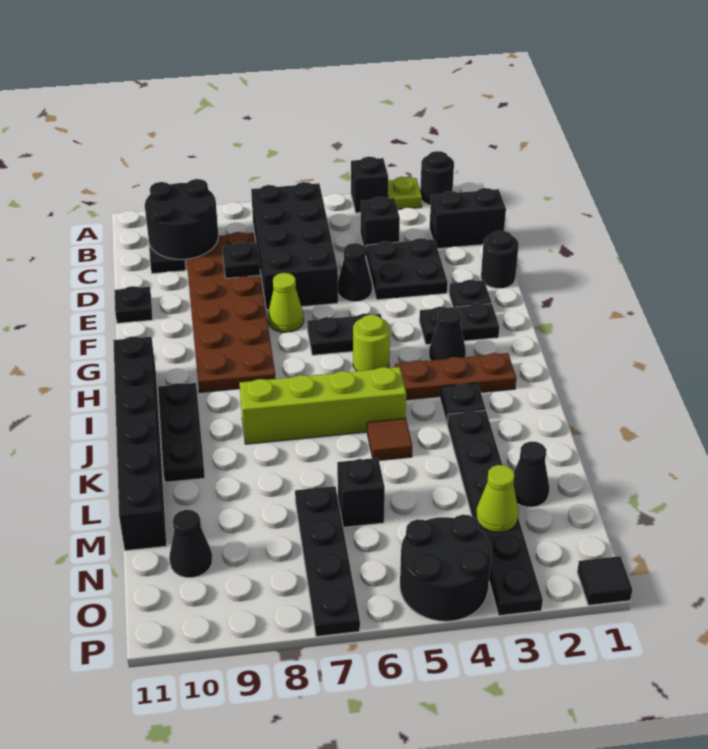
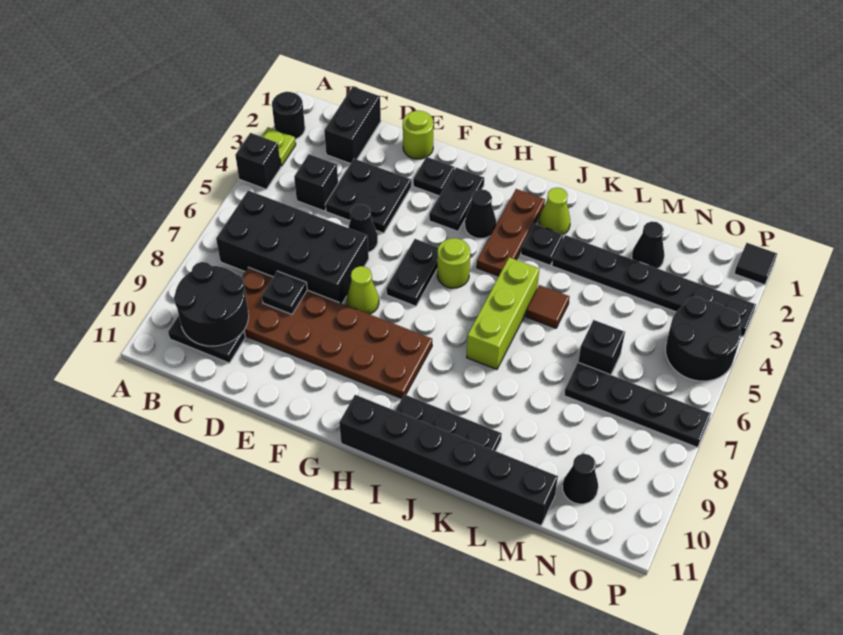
black 1x1 round brick [481,231,518,288] -> lime 1x1 round brick [403,110,433,159]
black 1x1 plate [114,286,153,323] -> none
lime 1x4 brick [240,367,406,444] -> lime 1x3 brick [467,257,539,369]
lime 1x1 cone [476,465,519,532] -> lime 1x1 cone moved to [539,188,570,235]

